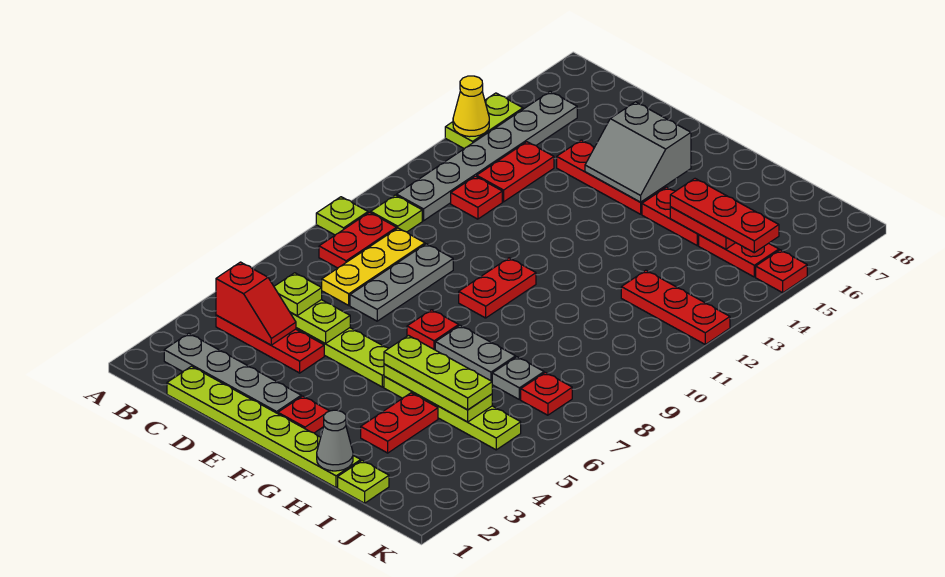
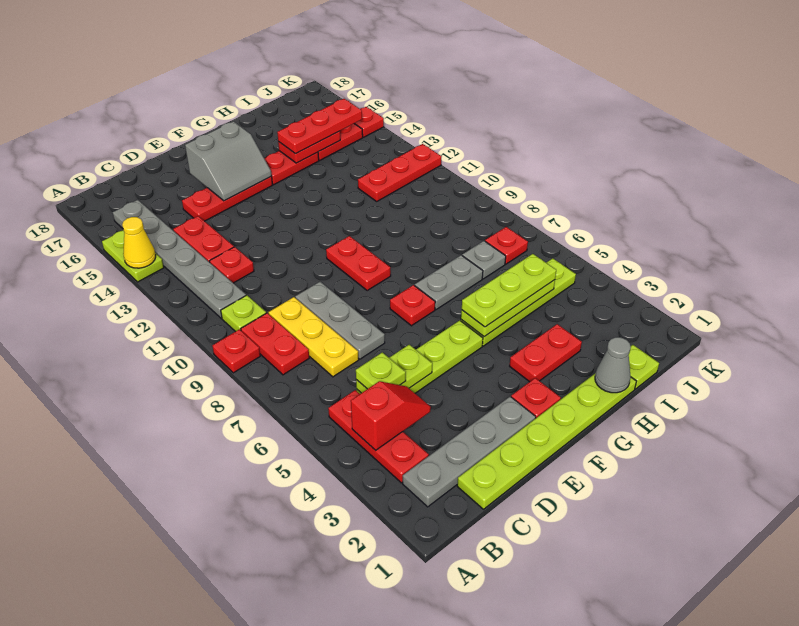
lime 1x1 plate [316,197,368,235] -> red 1x1 plate [212,329,260,373]
red 1x3 plate [216,315,324,373] -> red 1x3 plate turned to [328,390,429,483]
red 1x2 plate [361,393,438,453] -> red 1x2 plate turned to [510,324,582,382]

